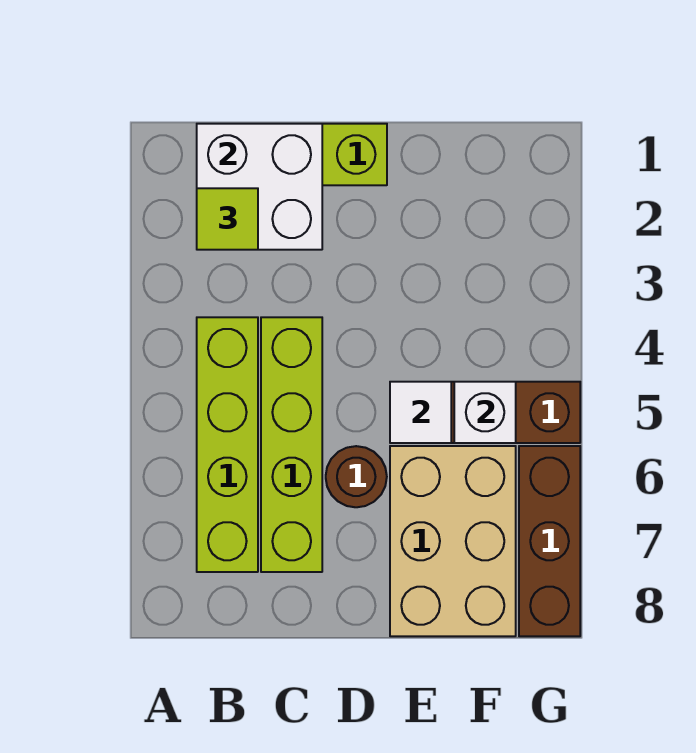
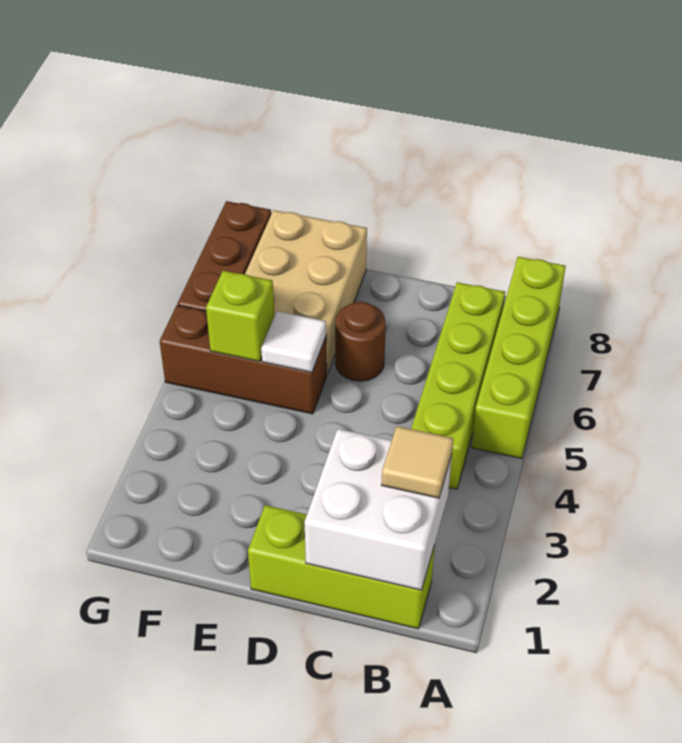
lime 1x1 tile [197,188,258,250] -> tan 1x1 tile [382,426,453,498]
lime 1x4 brick [261,317,322,572] -> lime 1x4 brick moved to [471,257,566,459]
white 1x1 brick [454,382,516,443] -> lime 1x1 brick [206,271,274,361]

